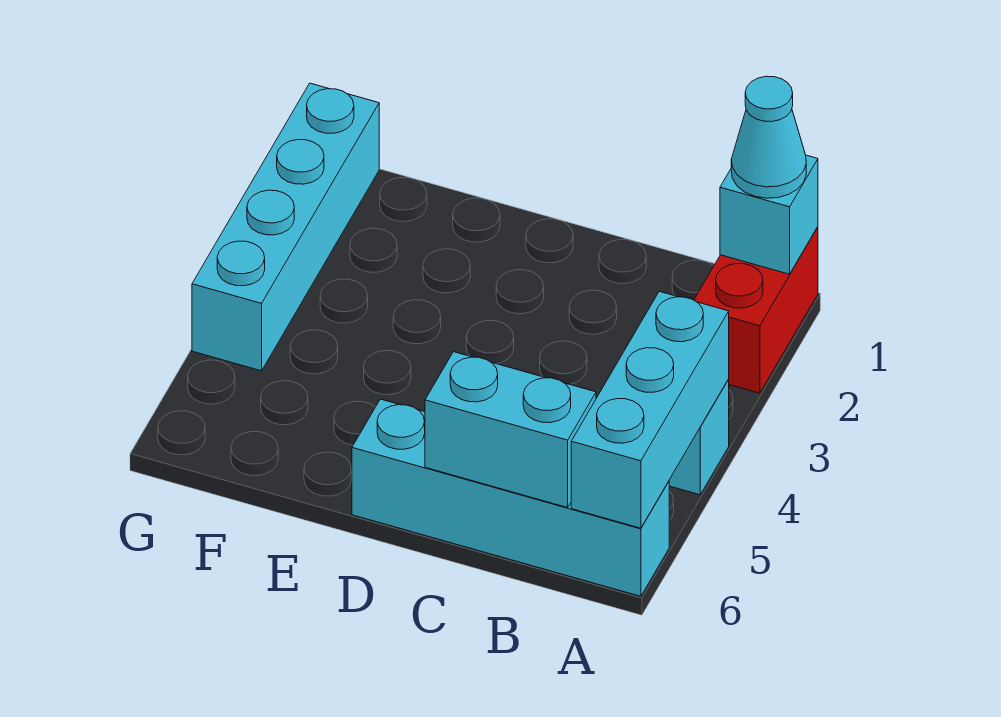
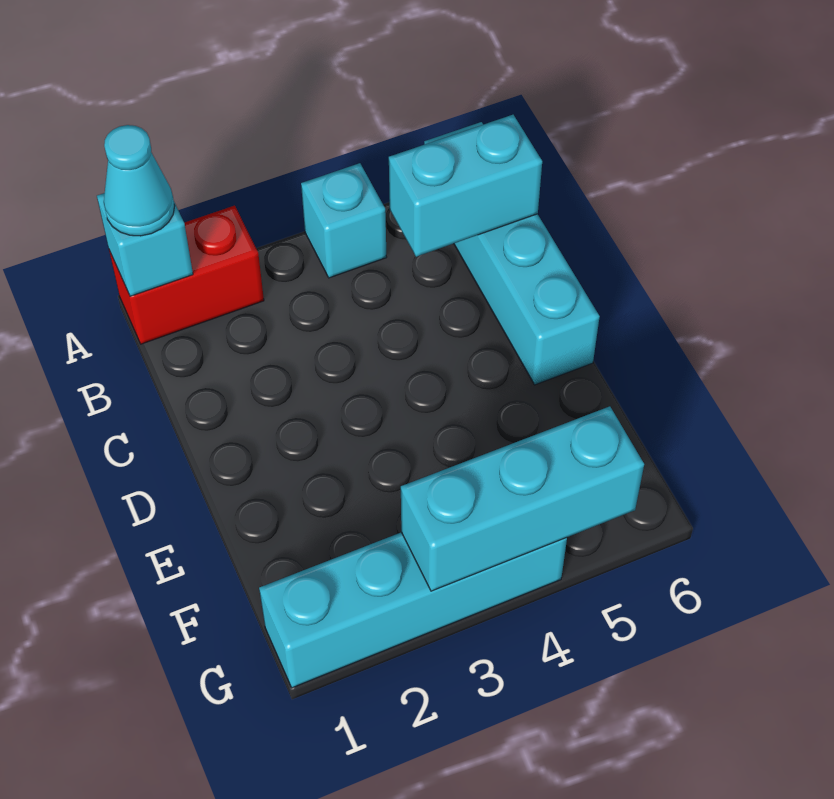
cyan 1x3 brick [571,291,729,528] -> cyan 1x3 brick moved to [401,406,644,591]
cyan 1x2 brick [425,352,596,508] -> cyan 1x2 brick turned to [389,115,542,257]

